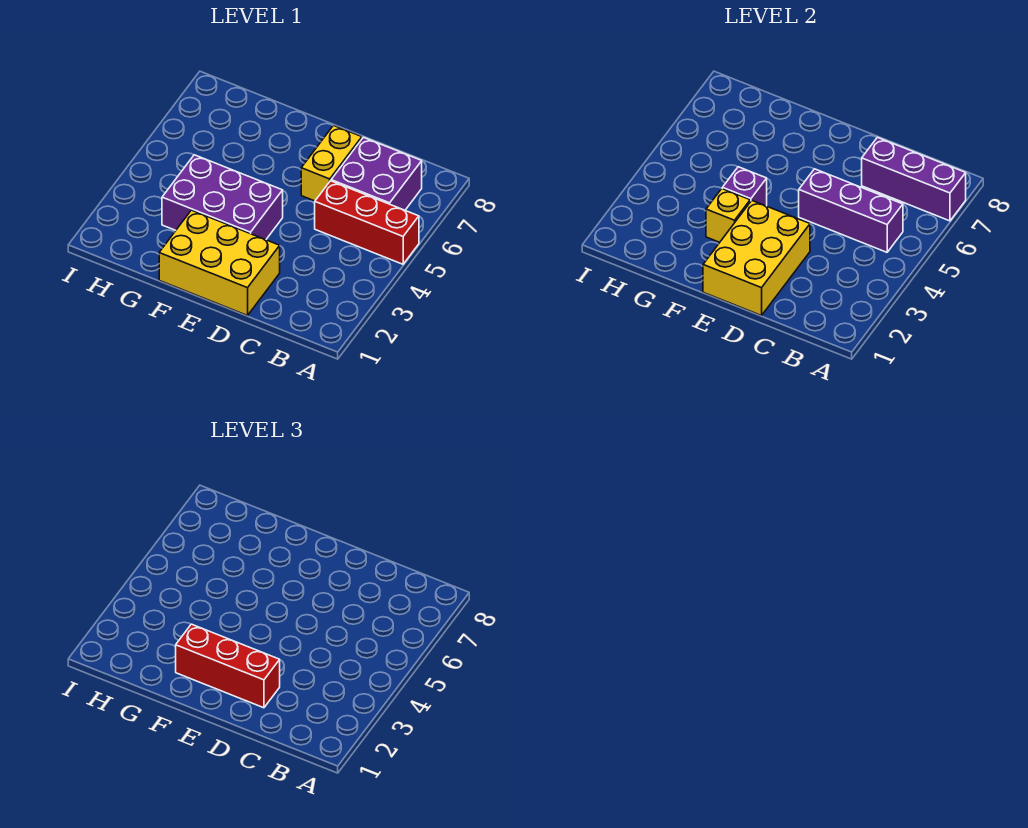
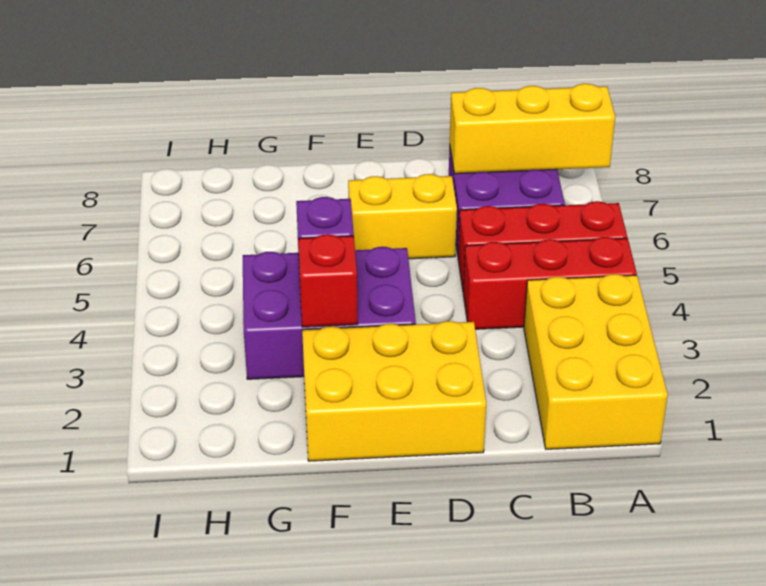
purple 1x3 brick [862,137,966,221] -> yellow 1x3 brick [450,84,615,174]
purple 1x3 brick [799,169,903,252] -> none
yellow 2x3 brick [703,201,810,316] -> yellow 2x3 brick moved to [524,274,668,449]
red 1x3 brick [176,624,280,708] -> red 1x3 brick moved to [463,237,637,329]
yellow 1x2 brick [301,126,362,201] -> yellow 1x2 brick turned to [348,174,457,259]
yellow 1x1 brick [706,189,750,242] -> red 1x1 brick [298,234,358,327]

